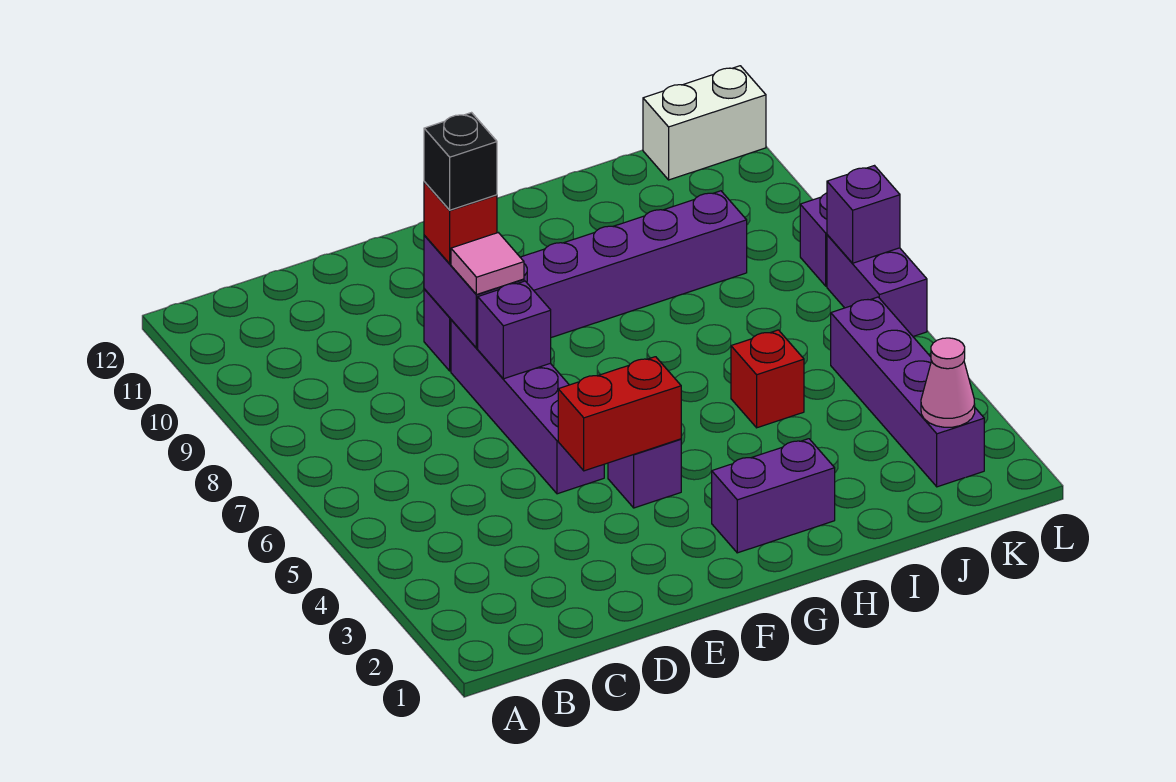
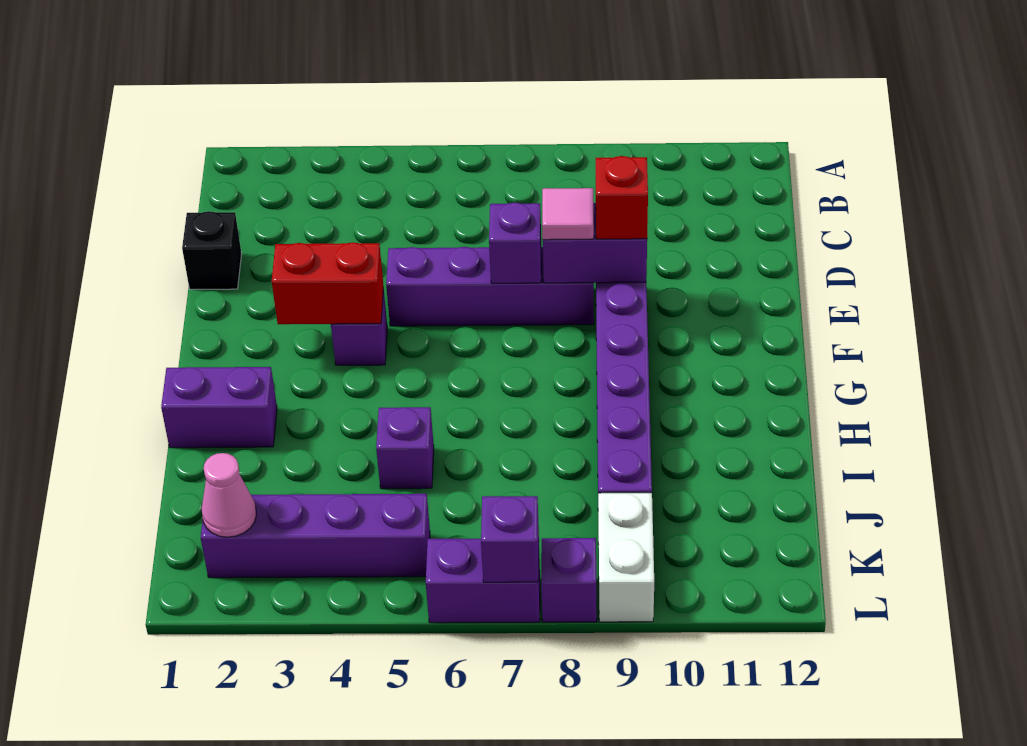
red 1x2 brick [558,357,681,471] -> red 1x2 brick turned to [272,242,383,324]
black 1x1 brick [424,113,497,210] -> black 1x1 brick moved to [182,211,242,289]
purple 1x2 brick [712,439,835,553] -> purple 1x2 brick turned to [161,367,277,448]
red 1x1 brick [731,330,804,428] -> purple 1x1 brick [376,407,434,489]
white 1x2 brick [643,66,766,180] -> white 1x2 brick moved to [598,493,654,622]

